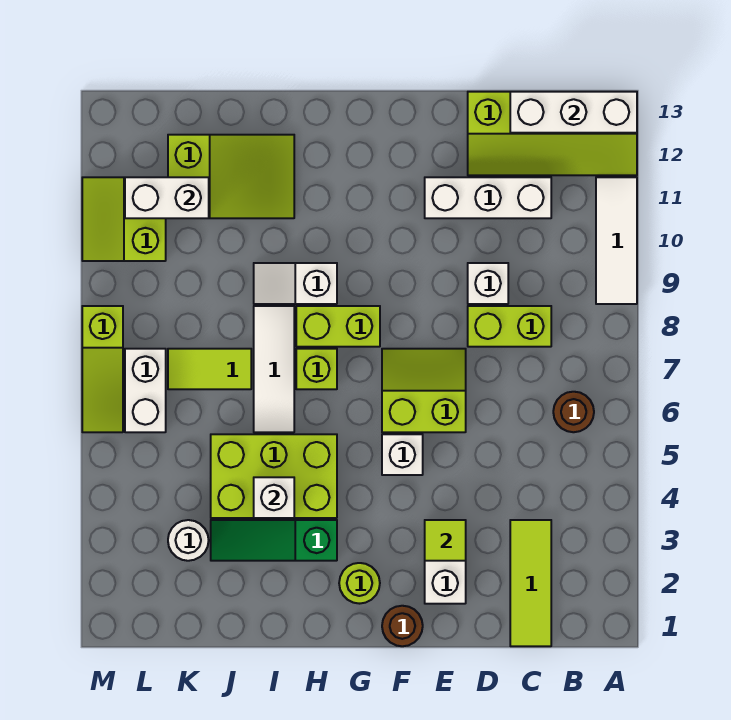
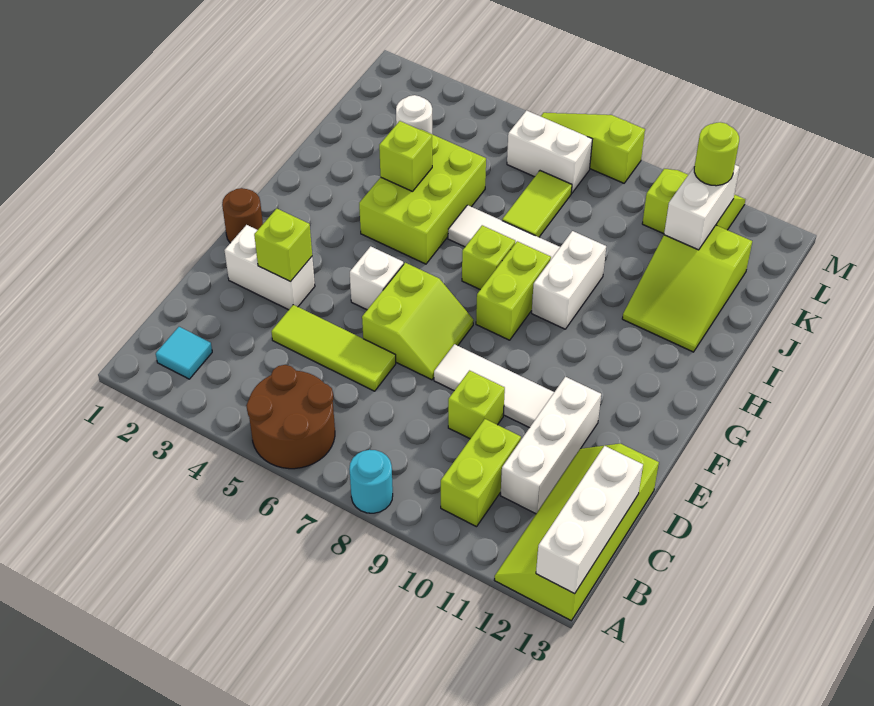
none -> cyan 1x1 round brick [349,450,393,513]
white 1x3 tile [596,177,637,304] -> white 1x3 tile moved to [434,344,554,428]
none -> cyan 1x1 tile [156,327,212,379]
brown 1x1 round brick [553,392,594,432] -> brown 2x2 round brick [246,365,335,469]
lime 1x3 tile [510,520,551,646] -> lime 1x3 tile moved to [271,305,396,391]
lime 1x2 brick [468,306,551,347] -> lime 1x2 brick moved to [441,419,521,527]
white 1x1 brick [468,263,508,304] -> lime 1x1 brick [448,371,505,439]
lime 1x1 tile [425,520,466,561] -> lime 1x1 brick [254,209,312,282]
lime 1x1 round brick [339,563,380,604] -> lime 1x1 round brick moved to [694,122,739,186]
green 1x3 slope [211,520,337,561] -> none
white 1x2 slope [254,263,337,304] -> white 1x2 brick [532,231,606,329]
white 1x1 brick [254,477,294,518] -> lime 1x1 brick [379,121,432,191]

